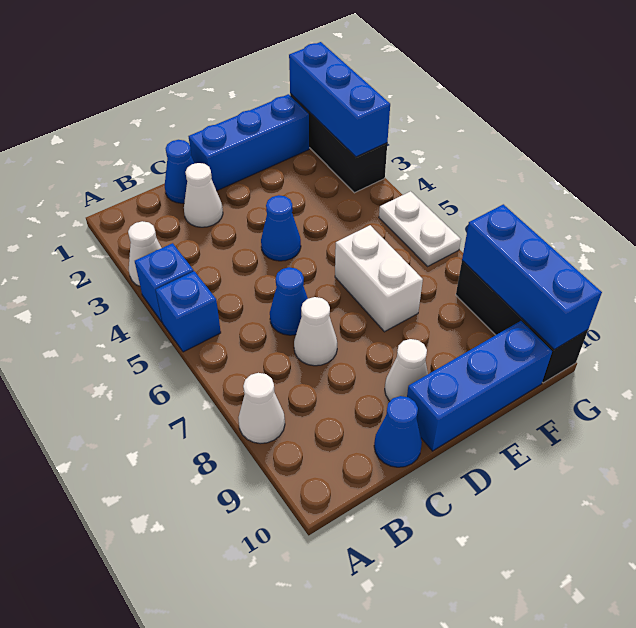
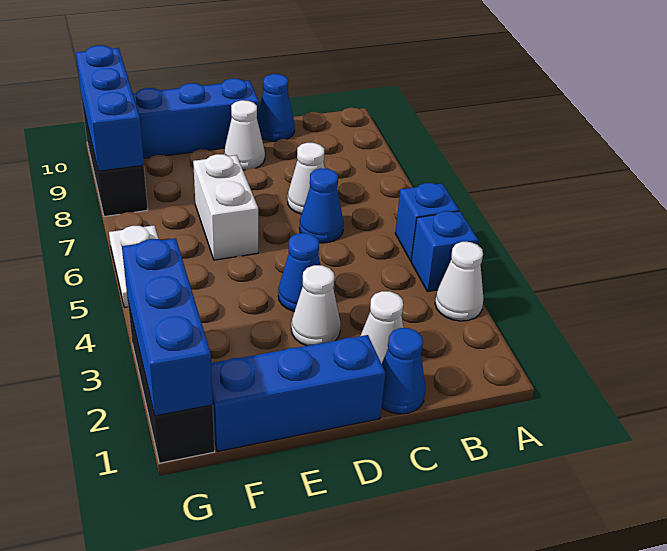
white 1x1 cone [238,373,285,444] -> white 1x1 cone moved to [291,265,341,346]

